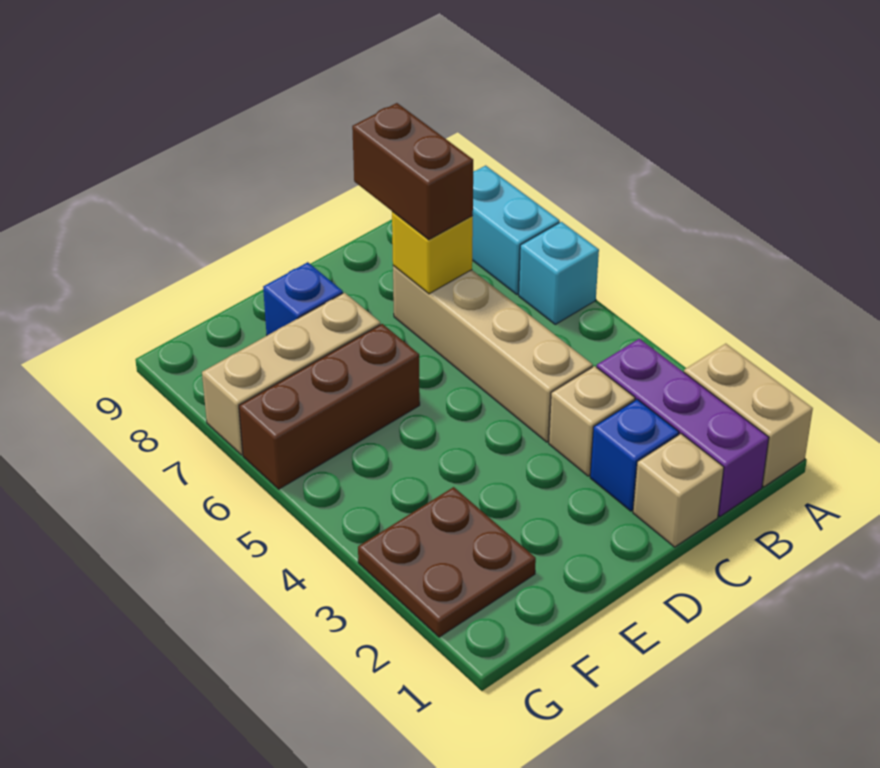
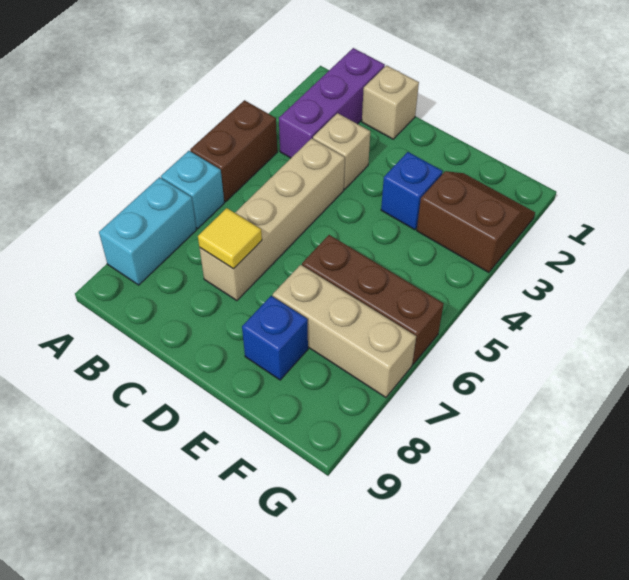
tan 1x2 brick [684,344,813,487] -> none
blue 1x1 brick [590,399,679,511] -> blue 1x1 brick moved to [381,152,443,230]
yellow 1x1 brick [392,211,473,294] -> yellow 1x1 tile [198,208,262,269]
brown 1x2 brick [352,103,473,240] -> brown 1x2 brick moved to [190,100,277,202]
brown 2x2 plate [358,487,536,637] -> brown 2x2 slope [417,171,535,272]

